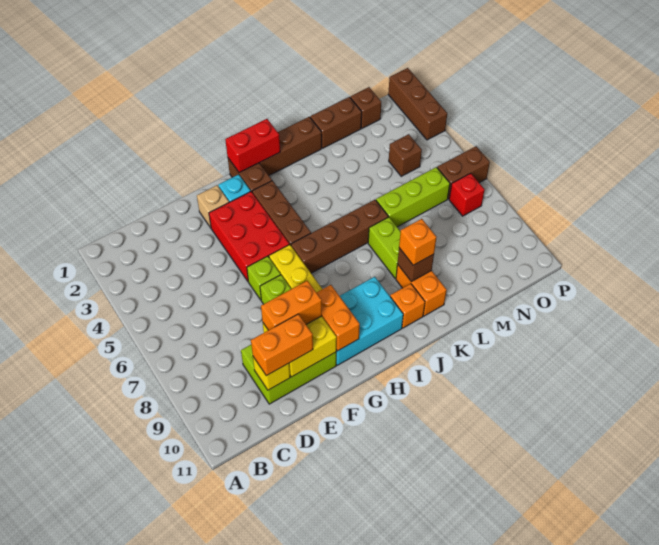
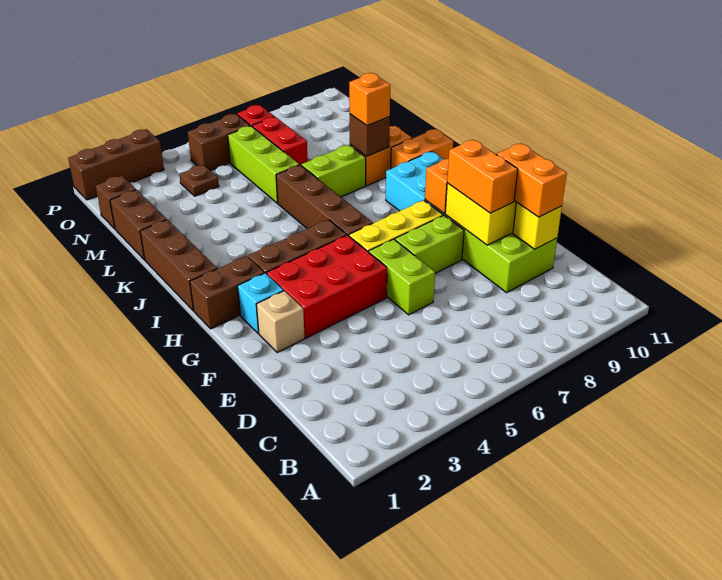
lime 1x1 brick [247,256,281,300] -> lime 1x2 brick [369,239,435,315]
red 1x2 brick [225,119,280,173] -> red 1x2 brick moved to [252,117,308,165]
orange 1x1 brick [390,284,425,328] -> orange 1x2 brick [391,129,453,169]
brown 1x1 brick [389,134,422,176] -> brown 1x1 plate [179,165,219,196]
brown 1x2 brick [437,146,490,199] -> brown 1x2 brick turned to [188,114,250,171]

